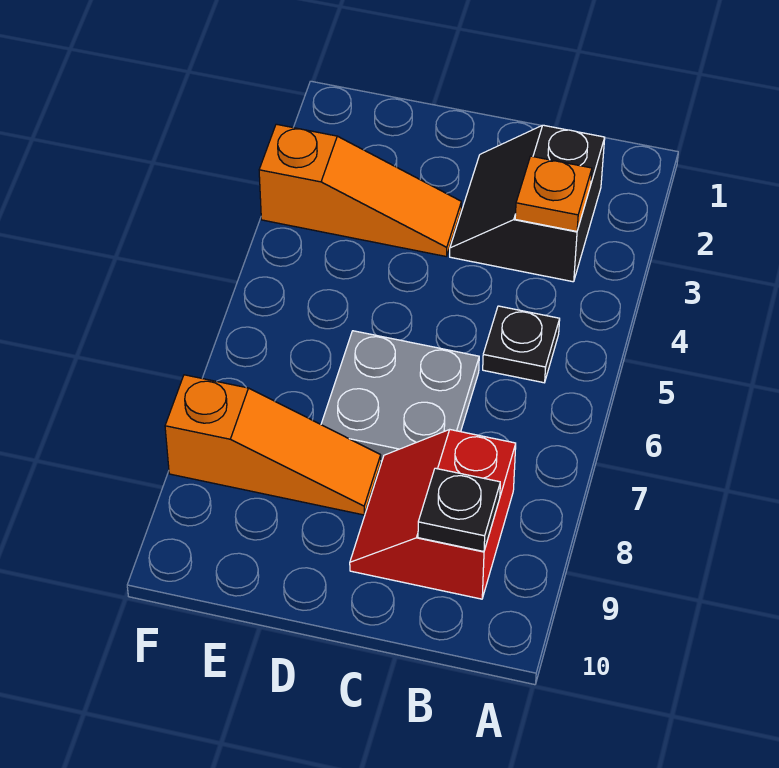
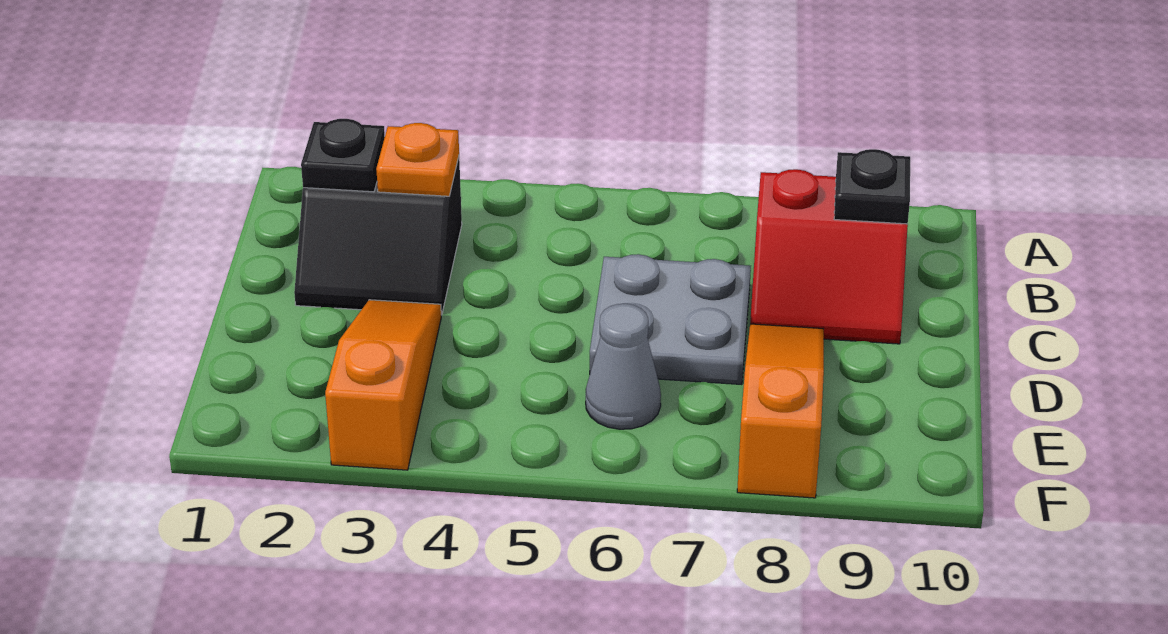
black 1x1 plate [483,306,560,383] -> black 1x1 plate moved to [301,119,385,192]
none -> grey 1x1 cone [586,304,661,429]

